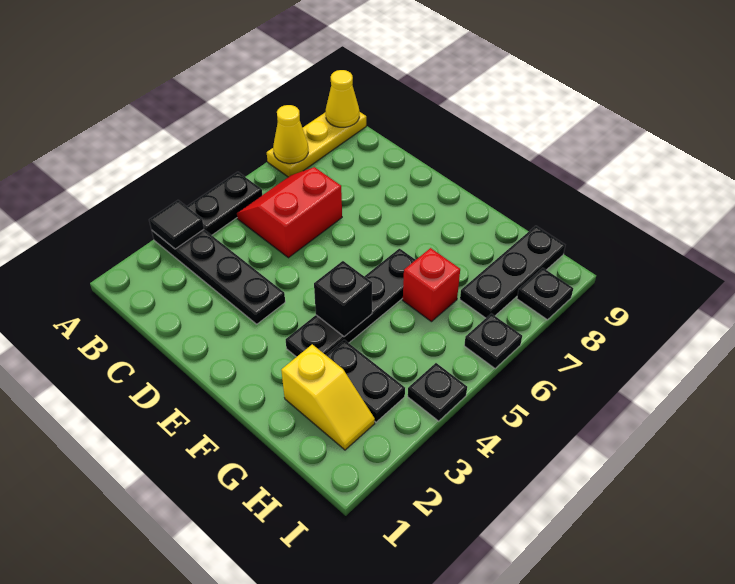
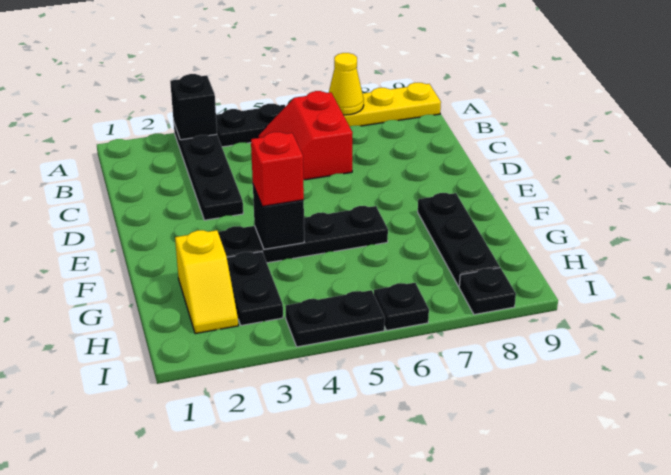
black 1x1 tile [149,200,204,249] -> black 1x1 brick [170,74,217,140]
yellow 1x1 cone [326,70,359,127] -> none
red 2x2 slope [237,167,342,258] -> red 2x2 slope turned to [258,91,353,180]
red 1x1 brick [403,248,460,322] -> red 1x1 brick moved to [251,132,304,206]
black 1x3 plate [460,226,565,318] -> black 1x3 plate turned to [418,193,500,286]
black 1x1 plate [408,363,467,421] -> black 1x2 plate [285,290,385,347]

